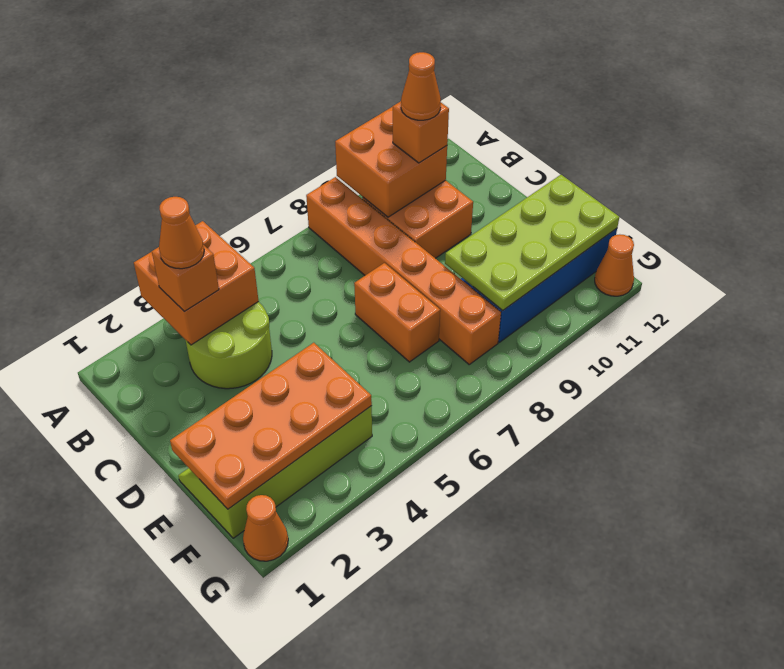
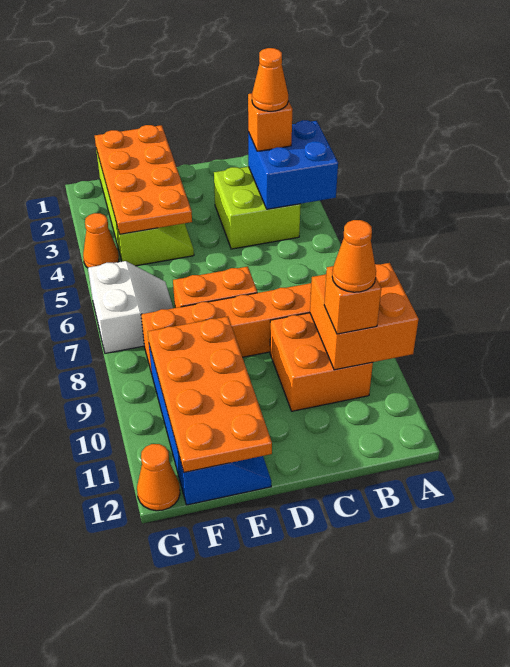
orange 2x2 brick [134,221,259,345] -> blue 2x2 brick [248,120,338,209]
lime 2x2 round brick [186,302,272,389] -> lime 2x2 brick [214,167,301,249]
lime 2x4 plate [445,175,619,311] -> orange 2x4 plate [148,316,272,472]
none -> white 2x2 slope [88,261,173,353]
orange 1x1 cone [243,495,288,561] -> orange 1x1 cone moved to [83,213,119,268]

